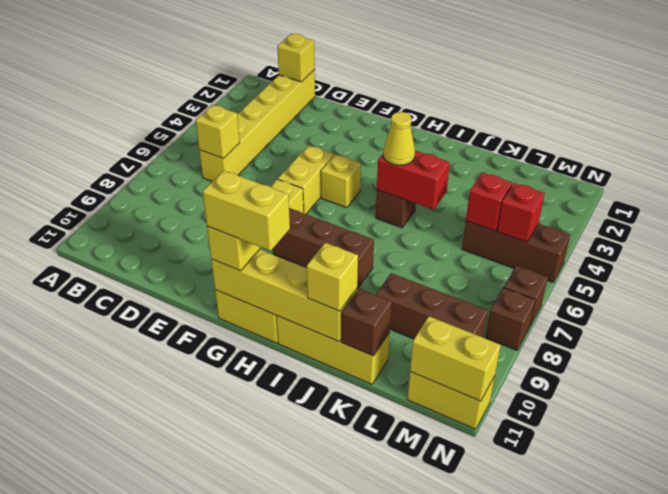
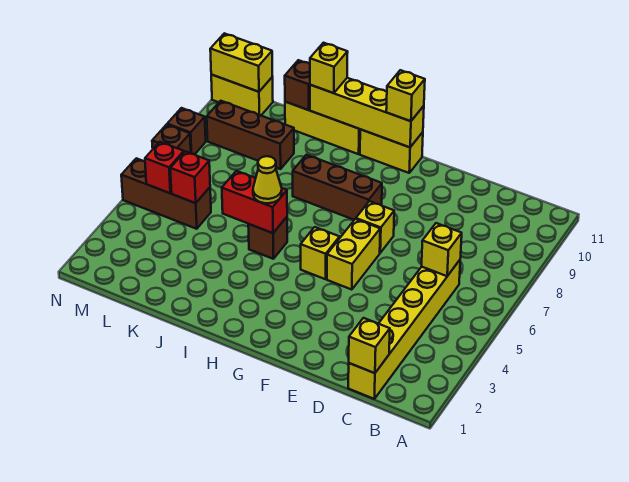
yellow 1x2 brick [203,170,290,251] -> none

